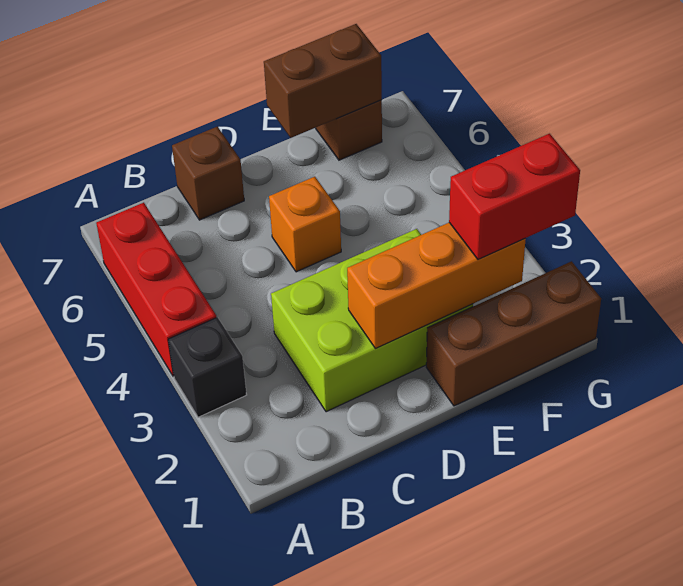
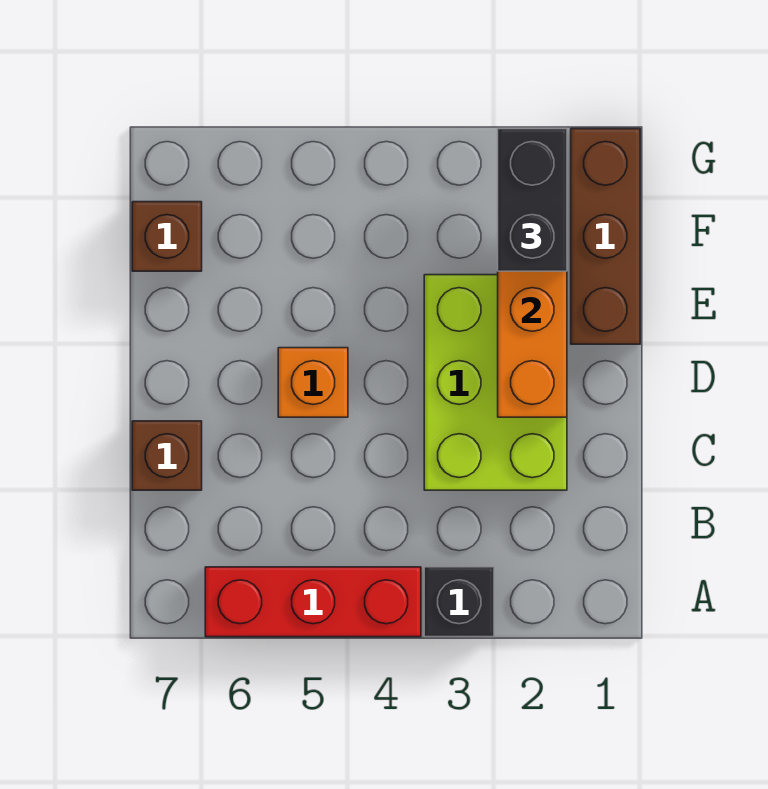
brown 1x2 brick [264,24,382,138] -> none
red 1x2 brick [449,134,580,259] -> black 1x2 brick [498,129,567,271]

